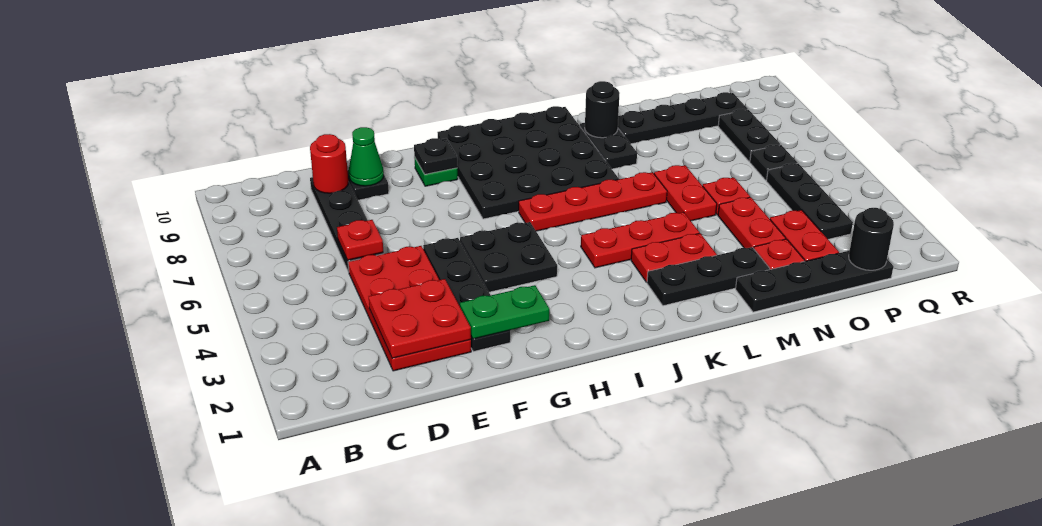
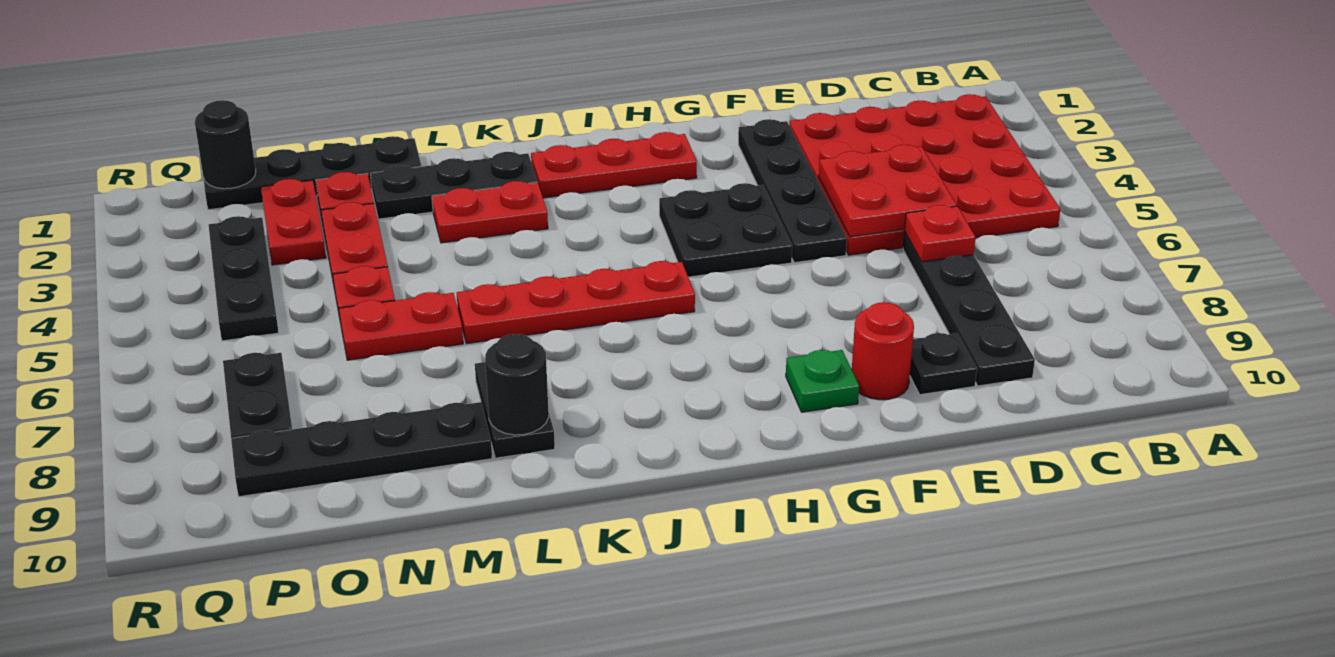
red 2x4 plate [348,246,471,371] -> red 4x4 plate [789,94,1060,255]
red 2x2 plate [369,279,471,358] -> red 2x2 plate moved to [819,144,956,237]
red 1x1 round brick [310,134,349,193] -> red 1x1 round brick moved to [852,302,914,400]
green 1x1 cone [349,127,384,186] -> none
green 1x2 plate [460,285,549,339] -> none
black 1x1 plate [414,138,457,174] -> none
black 4x4 plate [437,106,619,219] -> none
red 1x3 plate [581,212,699,268] -> red 1x3 plate moved to [531,132,697,198]
red 1x2 plate [654,165,717,221] -> red 1x2 plate turned to [339,292,463,360]
black 1x1 plate [750,145,797,180] -> none

